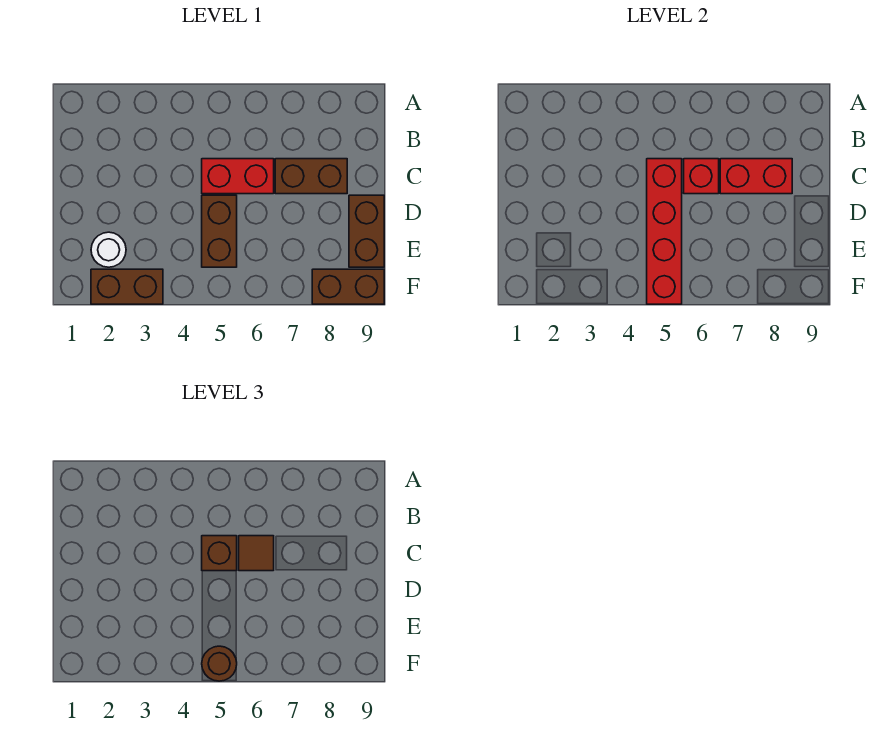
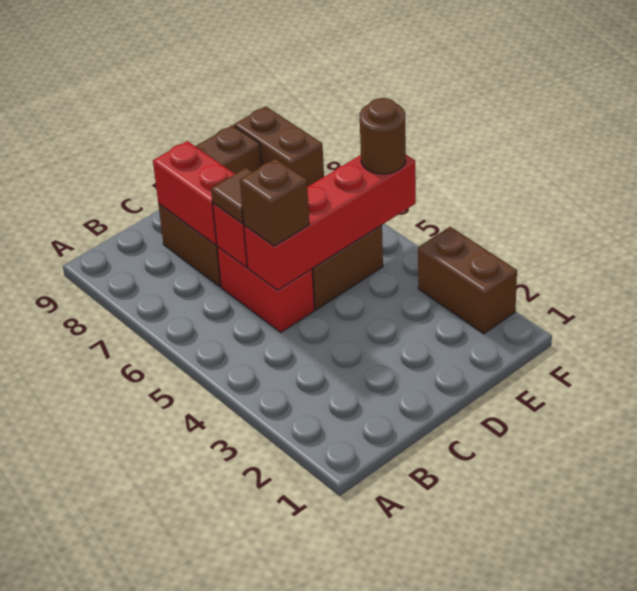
white 1x1 round brick [91,232,126,267] -> none

